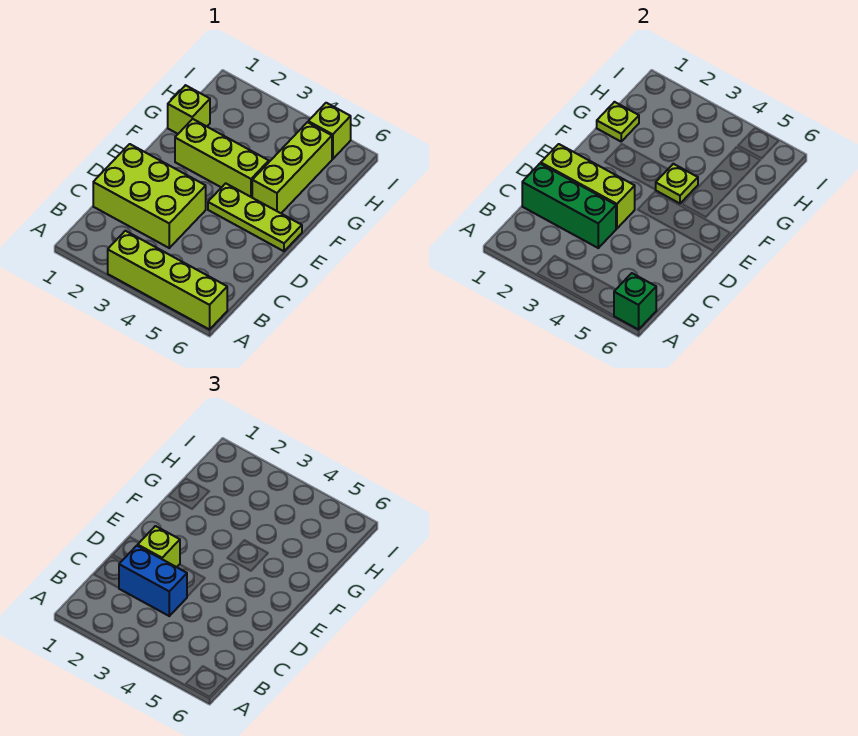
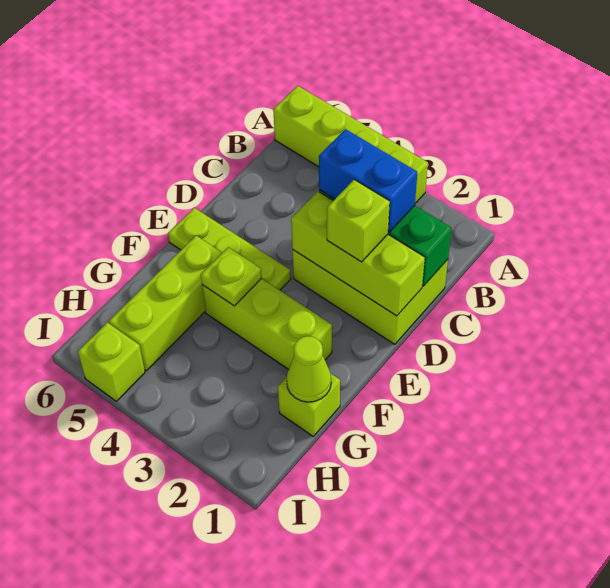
green 1x1 brick [614,273,656,330] -> none
lime 1x1 plate [597,102,639,141] -> lime 1x1 cone [287,336,331,402]

